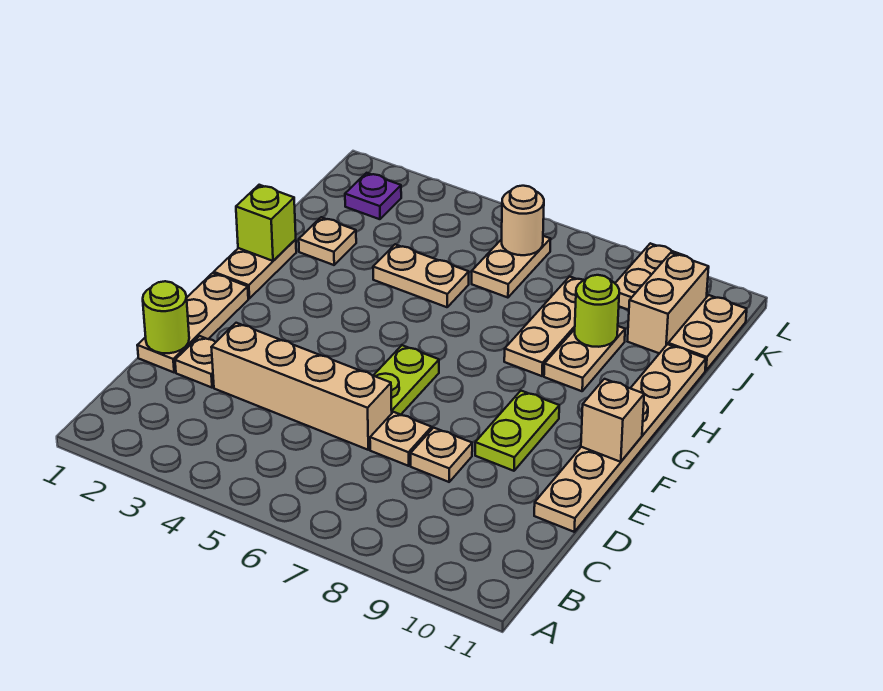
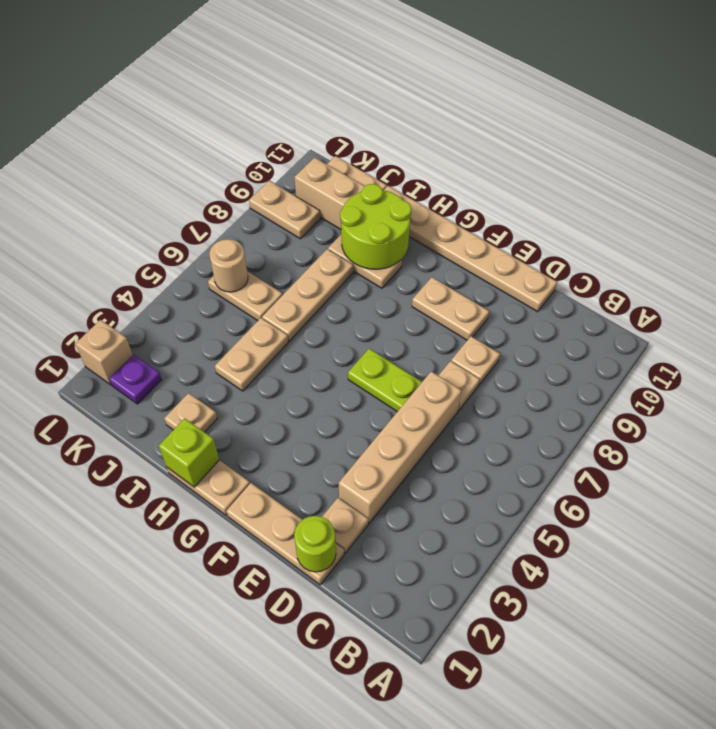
lime 1x2 plate [475,391,559,471] -> tan 1x2 plate [412,277,489,340]
tan 1x1 brick [581,379,644,462] -> tan 1x1 brick moved to [75,320,133,385]
tan 1x3 plate [504,277,584,376] -> tan 1x3 plate turned to [262,249,353,341]
lime 1x1 round brick [575,275,619,347] -> lime 2x2 round brick [340,184,411,269]

